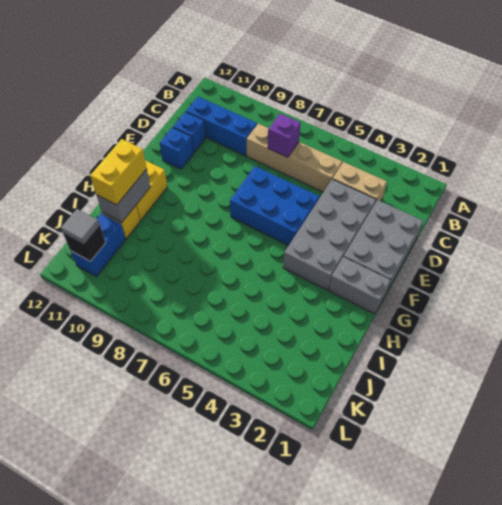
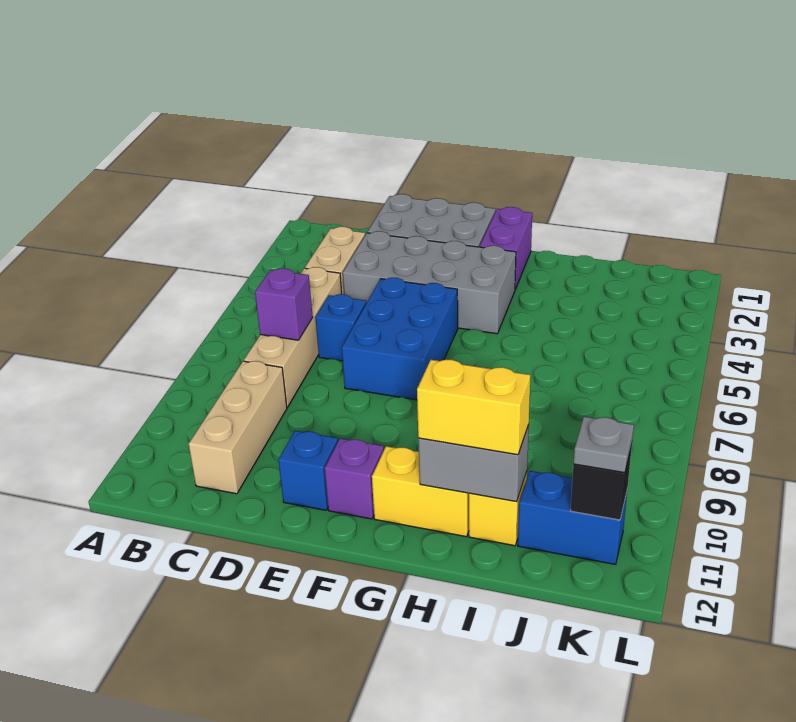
blue 1x3 brick [186,97,257,156] -> tan 1x3 brick [189,361,287,494]
blue 1x1 brick [173,112,206,153] -> blue 1x1 brick moved to [315,294,366,361]
none -> purple 1x1 brick [325,438,384,519]
grey 1x2 brick [329,257,391,314] -> purple 1x2 brick [480,207,532,289]
grey 1x1 tile [61,209,100,245] -> grey 1x1 plate [574,417,634,473]

